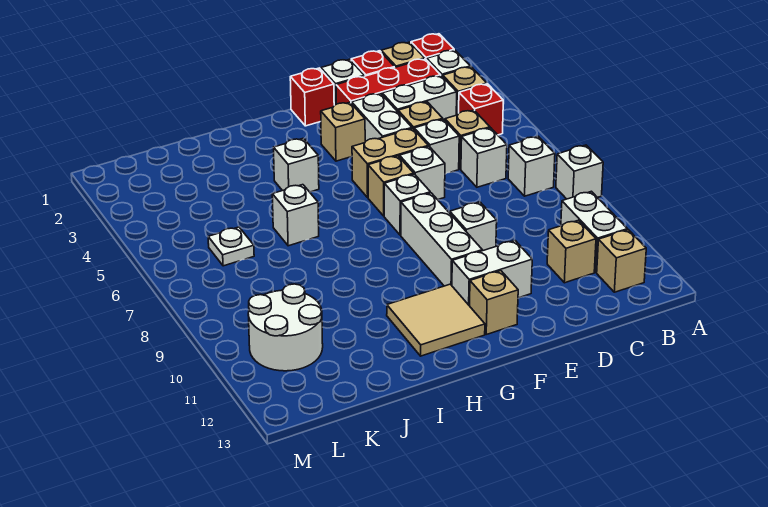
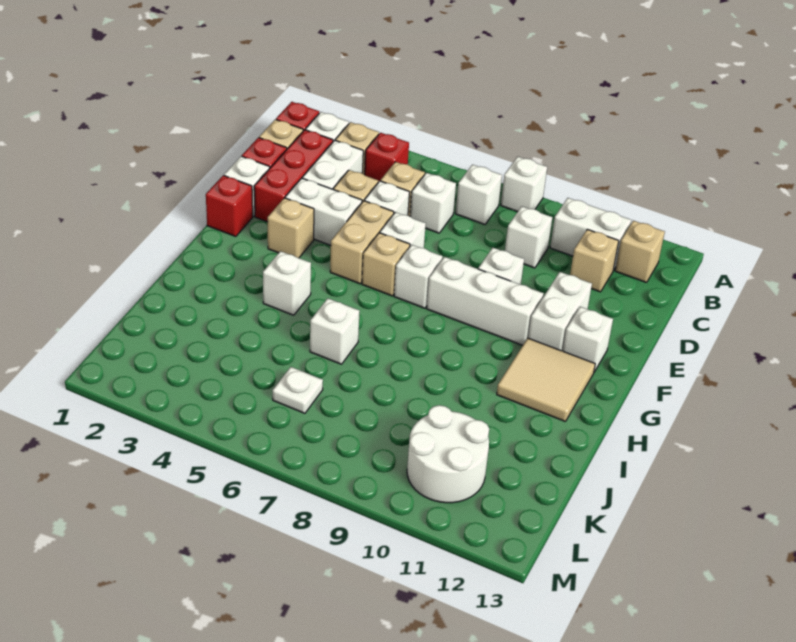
none -> white 1x1 brick [505,206,552,268]
tan 1x1 brick [470,271,518,334] -> white 1x1 brick [563,307,613,372]

